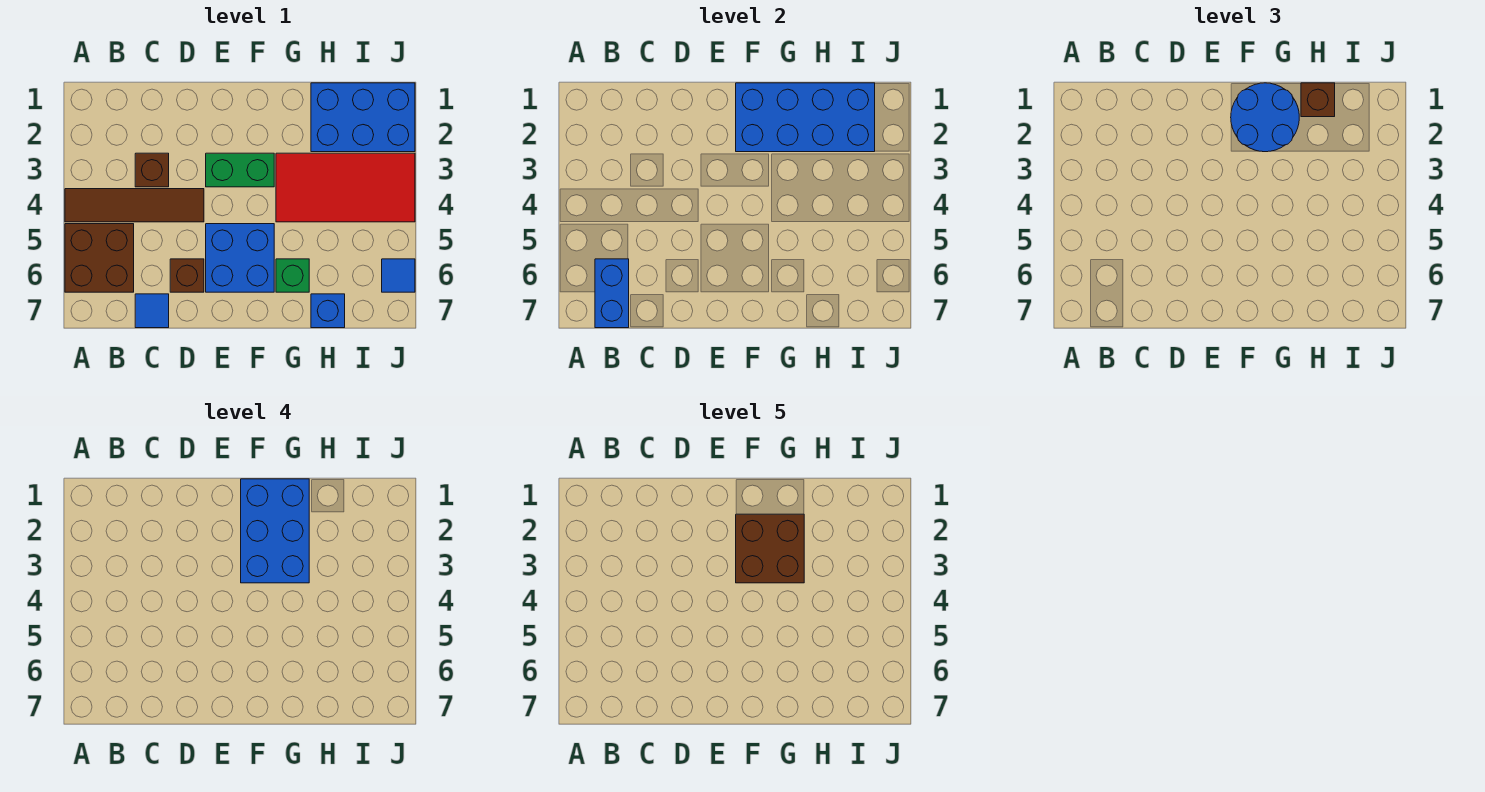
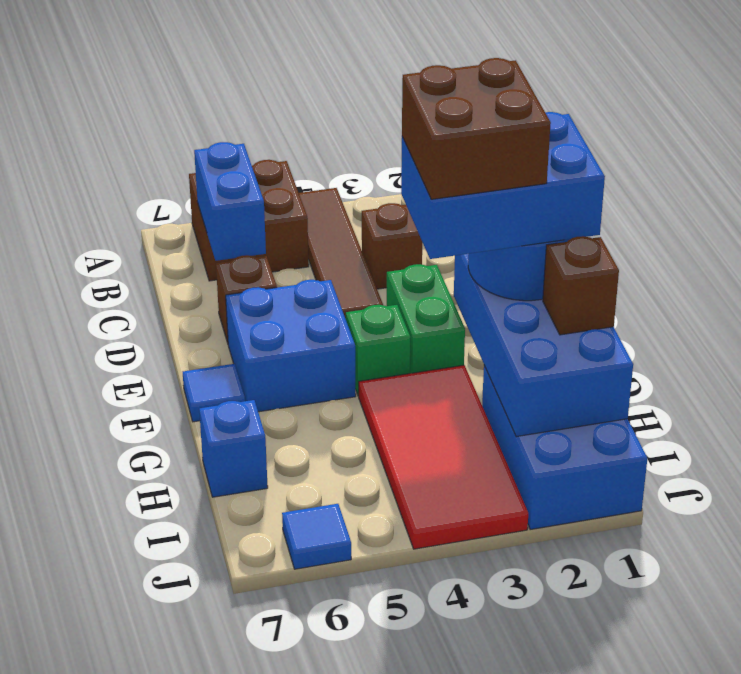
blue 1x2 brick [595,259,629,328] -> blue 1x2 brick turned to [194,142,266,261]
blue 1x1 tile [135,294,169,328] -> blue 1x1 tile moved to [183,364,245,422]
green 1x1 brick [276,259,309,292] -> green 1x1 brick moved to [346,305,410,396]

